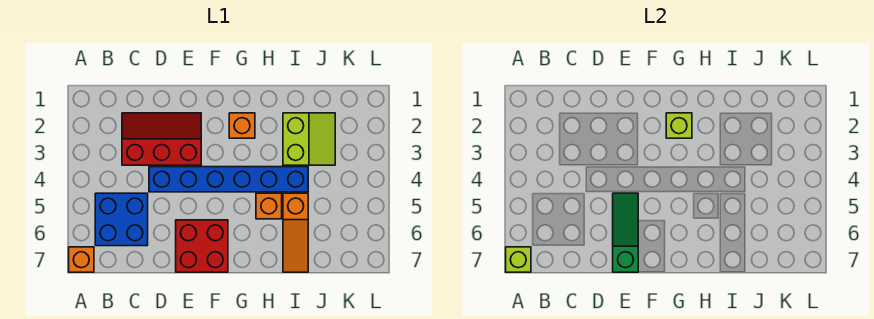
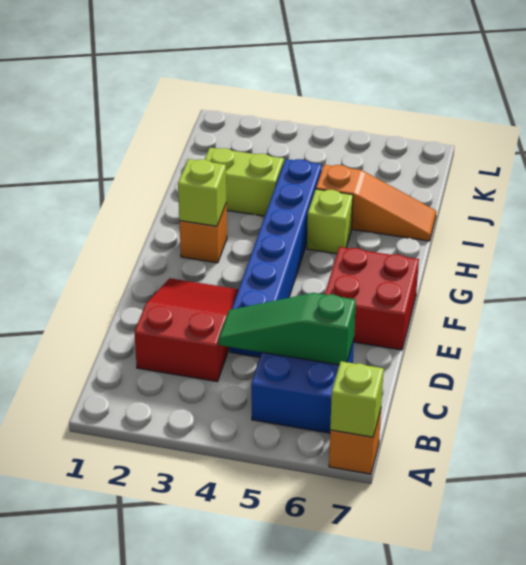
red 2x3 slope [122,113,201,165] -> red 2x3 slope turned to [134,278,239,382]
green 1x3 slope [613,193,638,272] -> green 1x3 slope moved to [219,293,356,365]
orange 1x1 brick [256,193,282,219] -> lime 1x1 brick [307,189,353,254]

